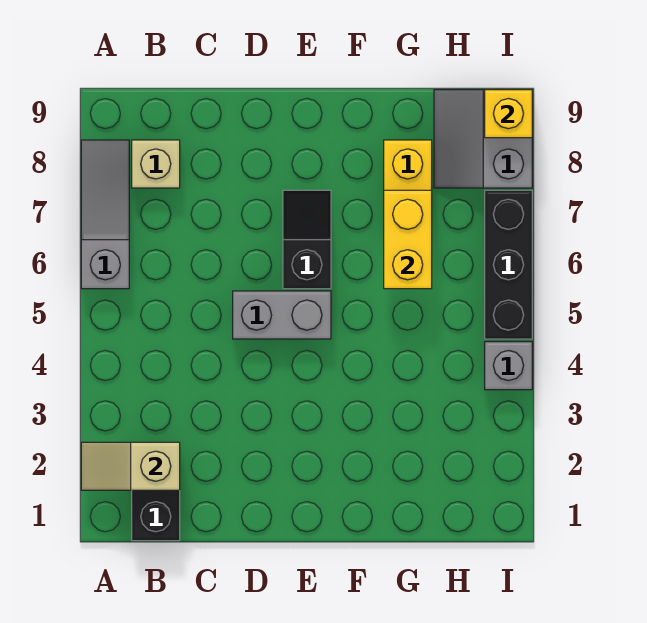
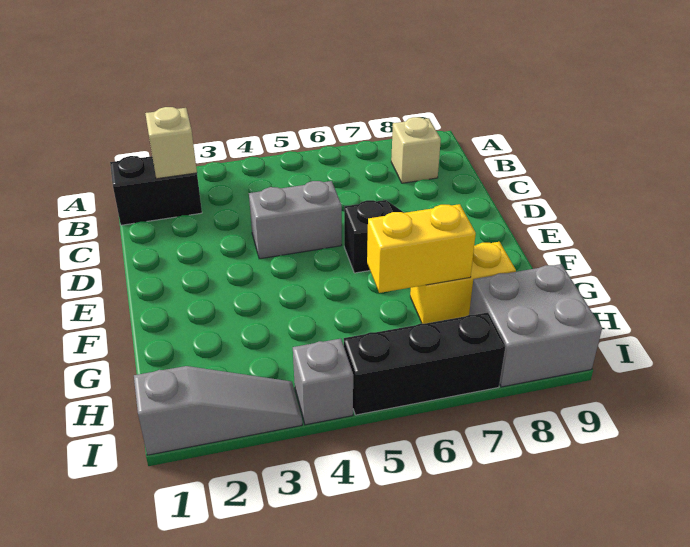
grey 1x3 slope [81,140,129,289] -> grey 1x3 slope moved to [134,366,302,455]
grey 1x2 brick [233,291,331,339] -> grey 1x2 brick turned to [249,181,342,259]
grey 2x2 slope [434,90,532,188] -> grey 2x2 brick [469,264,602,387]
yellow 1x1 brick [485,90,532,138] -> none

